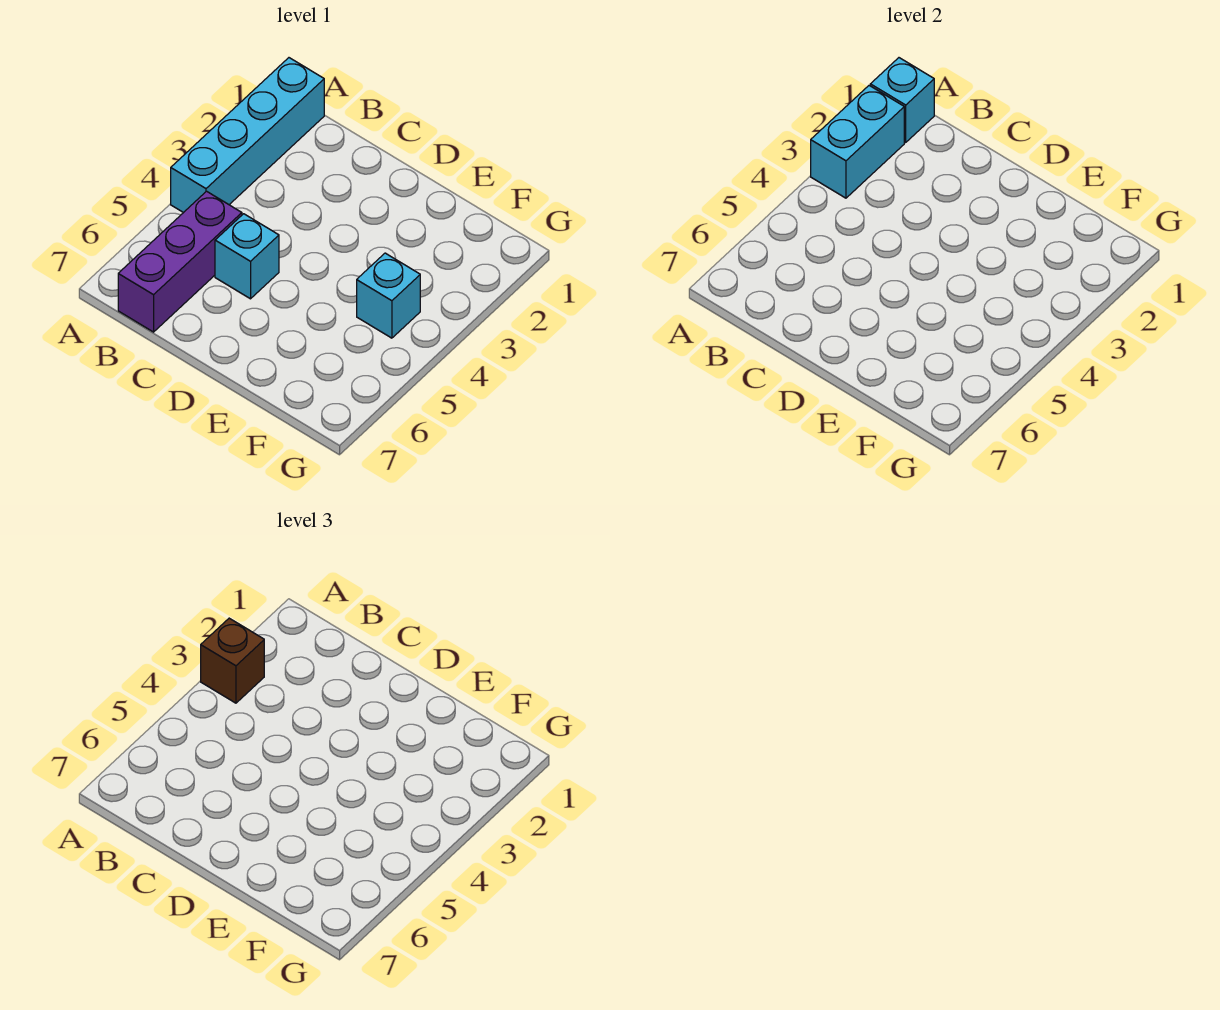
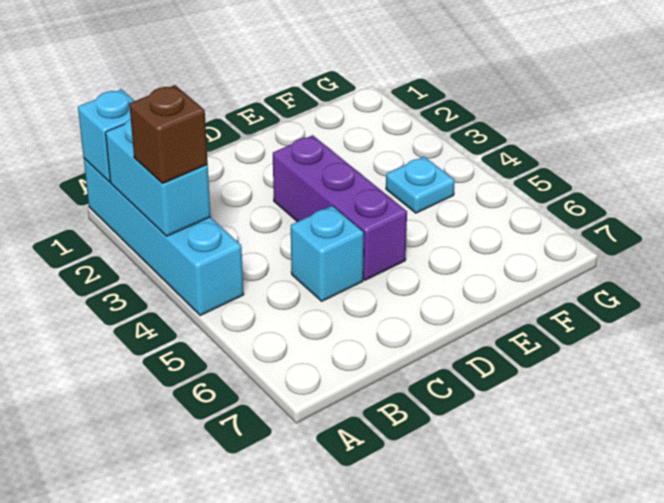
purple 1x3 brick [118,191,242,332] -> purple 1x3 brick moved to [273,135,407,280]
cyan 1x1 brick [357,253,420,338] -> cyan 1x1 plate [386,157,455,213]

